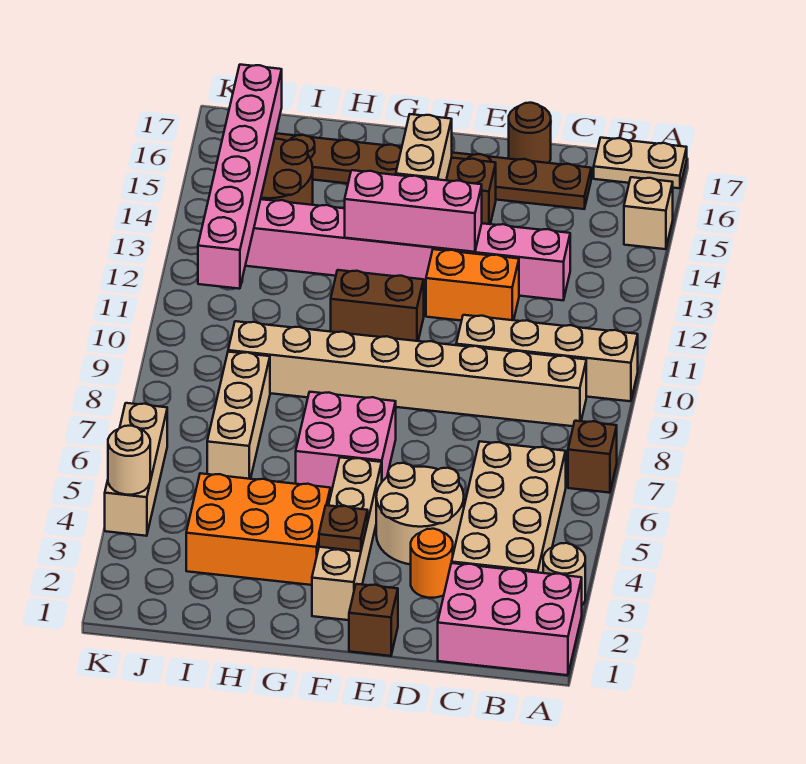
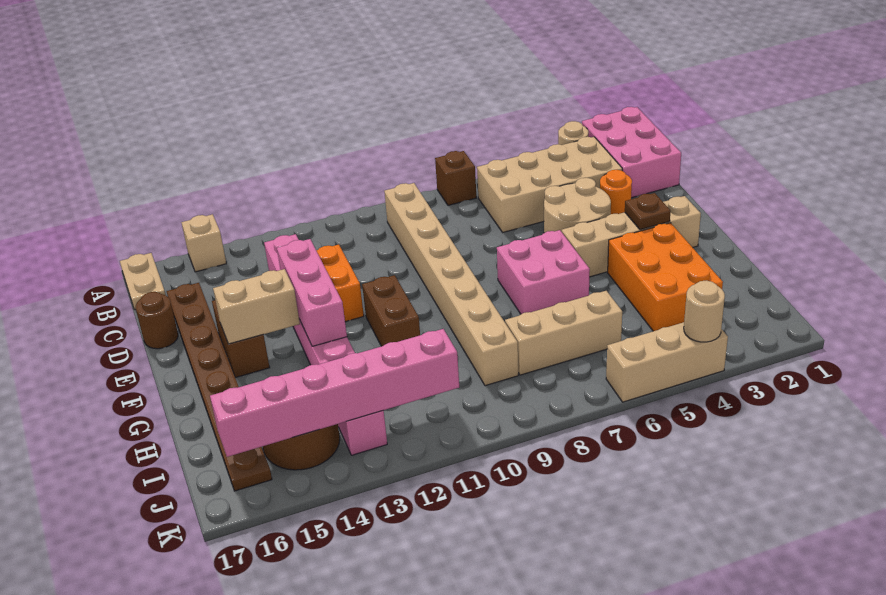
tan 1x4 brick [456,315,638,401] -> none
brown 1x1 brick [349,584,398,656] -> none

